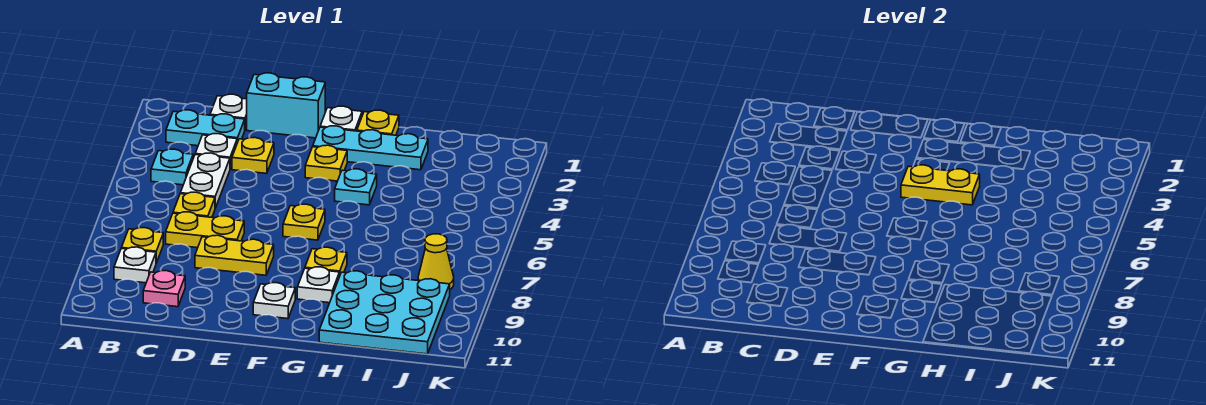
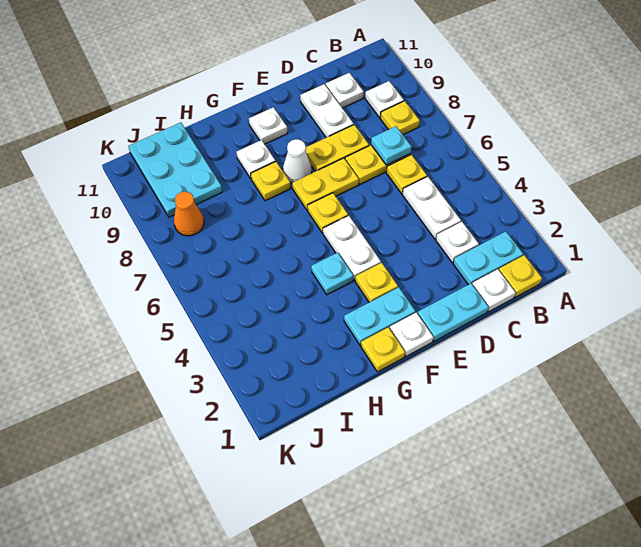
cyan 1x1 plate [151,149,193,185] -> cyan 1x1 plate moved to [371,126,412,165]
pink 1x1 plate [143,271,185,307] -> white 1x1 plate [326,73,364,108]
cyan 1x2 brick [247,73,325,138] -> cyan 1x2 plate [417,284,489,341]
yellow 1x1 plate [232,137,274,174] -> yellow 1x1 plate moved to [499,255,542,297]
none -> white 1x2 plate [300,84,354,138]
cyan 1x3 plate [313,126,428,170] -> cyan 1x2 plate [344,287,416,346]
none -> white 1x2 plate [323,216,381,281]
yellow 1x2 plate [901,165,980,205] -> yellow 1x2 plate moved to [292,158,359,210]
none -> white 1x1 cone [283,139,312,183]
cyan 3x3 plate [319,271,450,354] -> cyan 2x3 plate [128,122,222,217]
yellow 1x1 cone [418,234,454,289] -> orange 1x1 cone [174,192,204,236]

